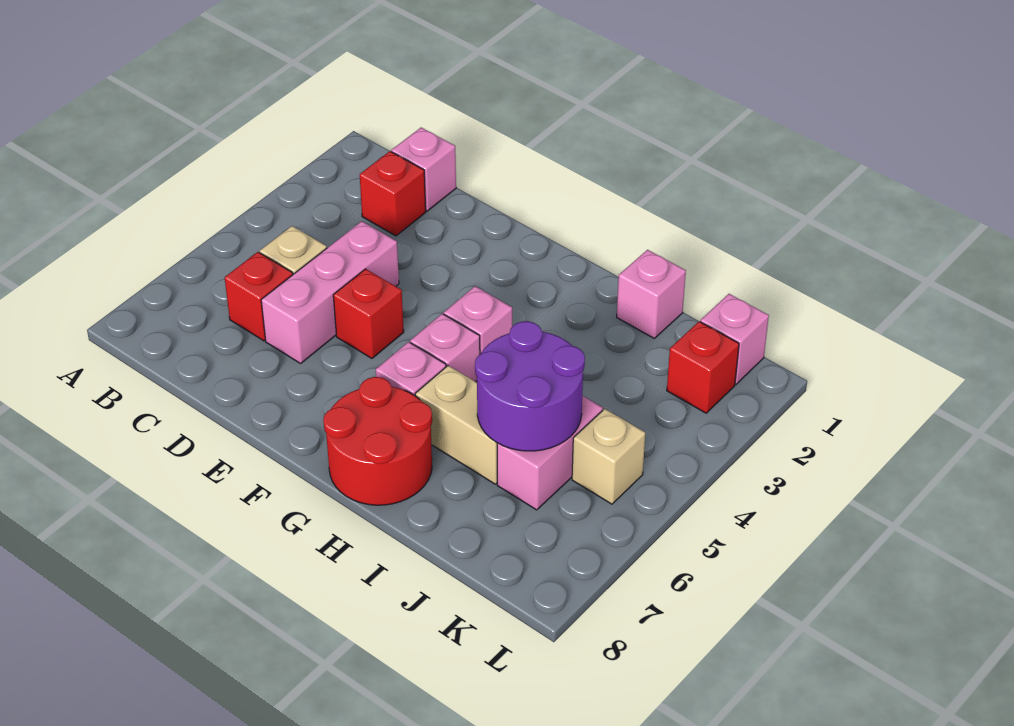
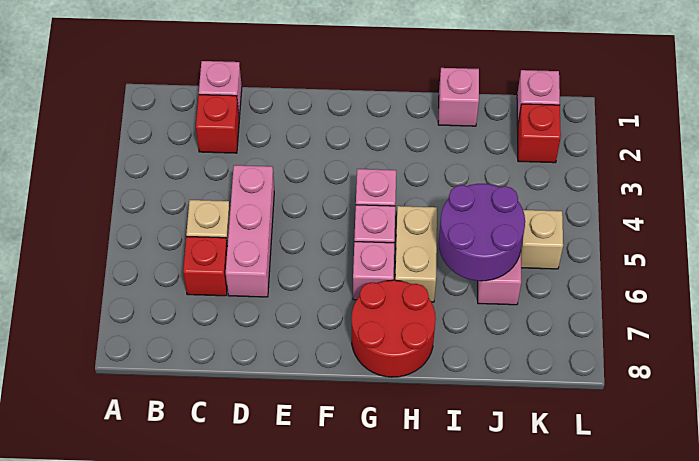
red 1x1 brick [333,269,404,358] -> none
tan 1x2 brick [415,366,497,484] -> tan 1x2 brick turned to [395,206,437,302]

